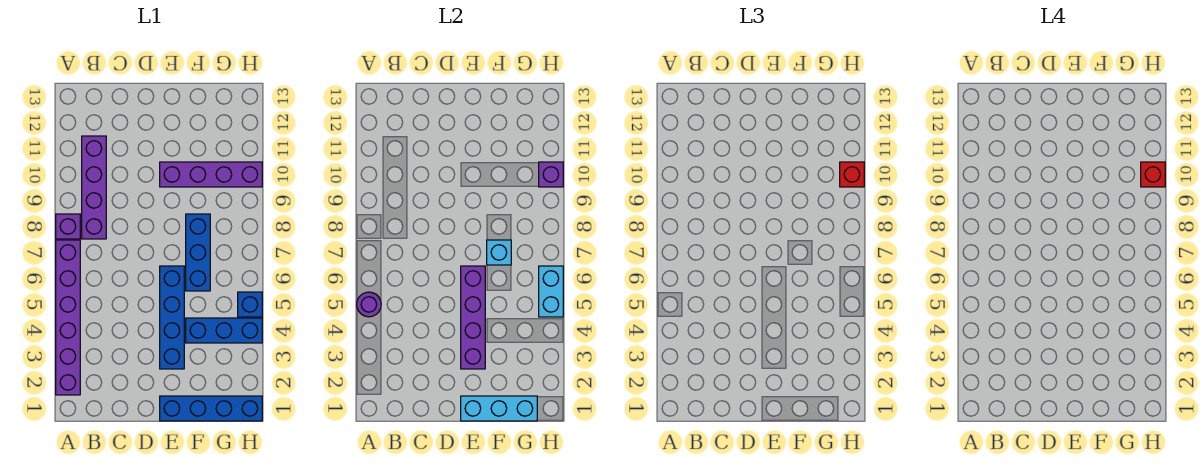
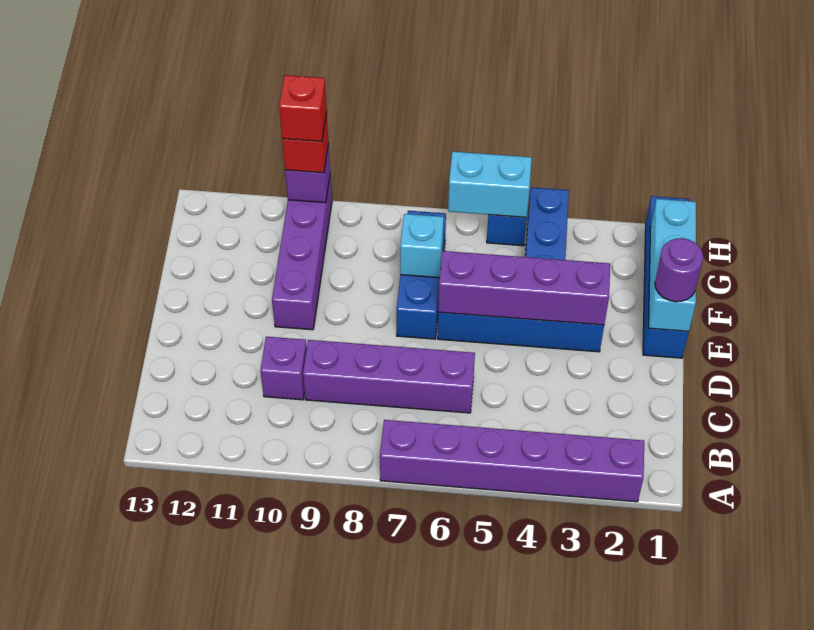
purple 1x1 round brick [357,292,381,317] -> purple 1x1 round brick moved to [655,238,703,302]
purple 1x1 brick [56,214,80,239] -> purple 1x1 brick moved to [260,337,307,400]
purple 1x4 brick [82,136,106,239] -> purple 1x4 brick moved to [303,340,475,413]
blue 1x3 brick [186,214,210,291] -> blue 1x3 brick turned to [397,211,446,339]

